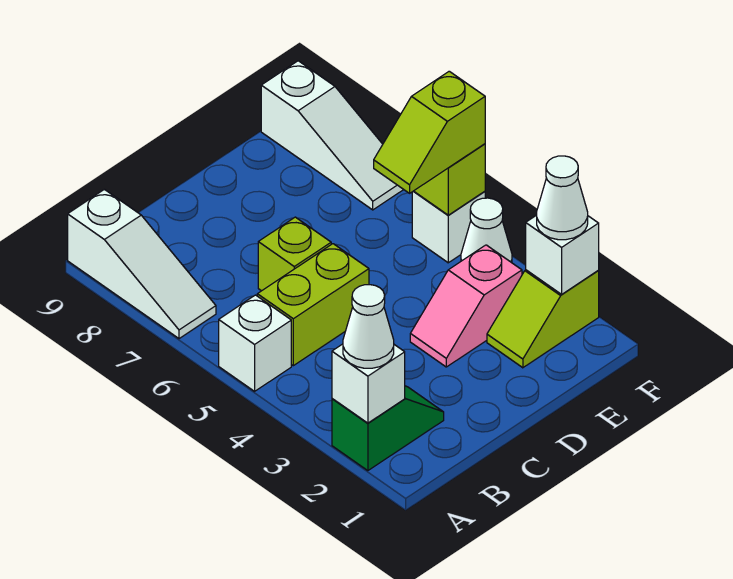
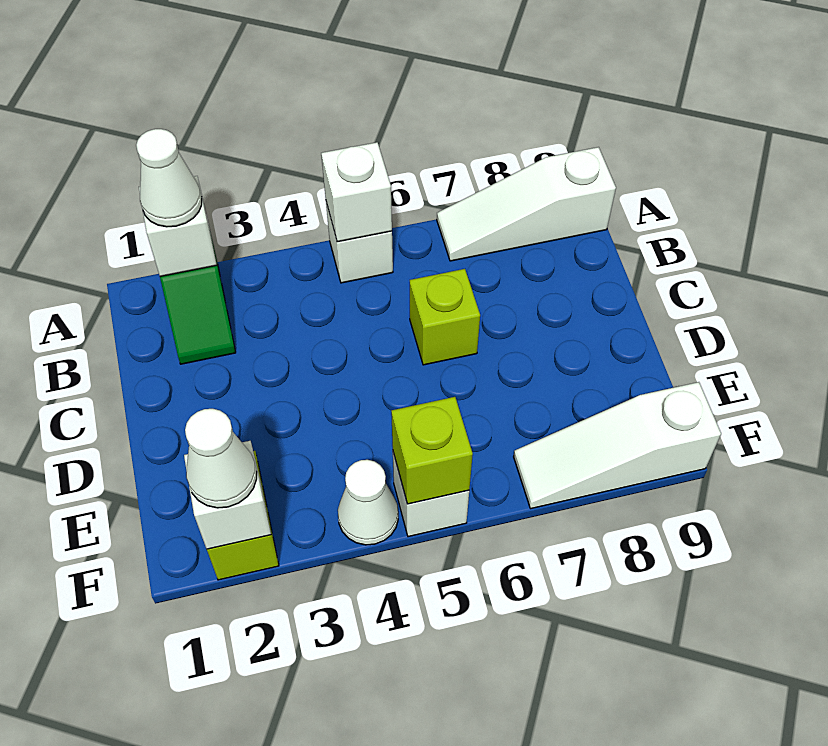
none -> white 1x1 brick [321,142,392,242]
lime 1x2 brick [257,244,369,366] -> none
pink 1x2 slope [410,245,522,367] -> none
lime 1x2 slope [374,71,485,193] -> none

